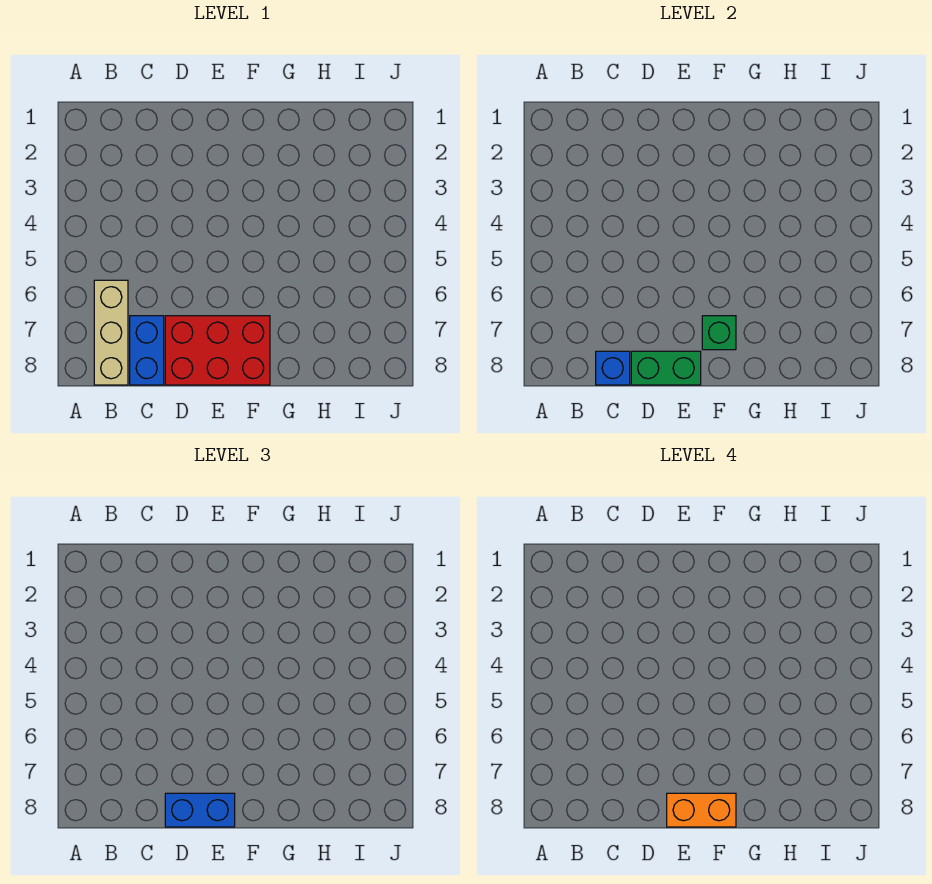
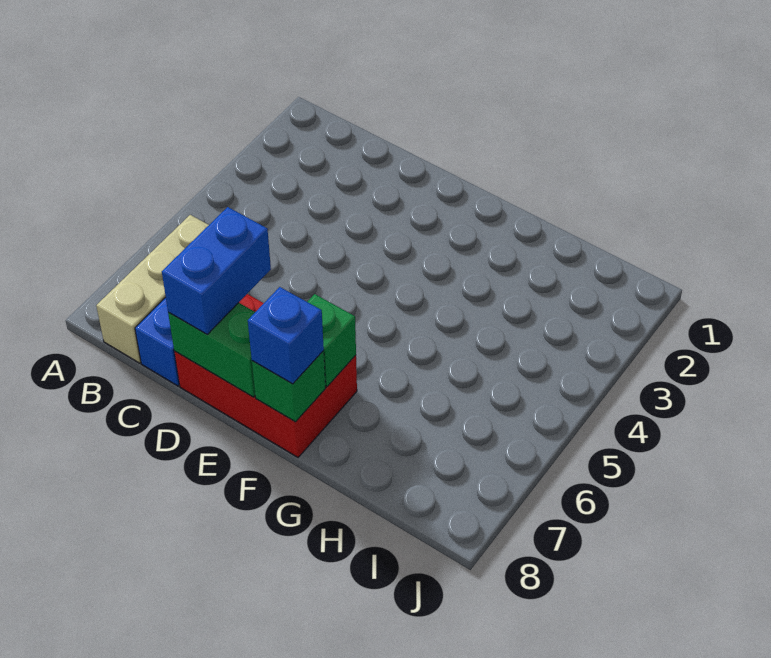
blue 1x1 brick [596,351,630,385] -> blue 1x1 brick moved to [248,287,324,384]
blue 1x2 brick [165,793,235,827] -> blue 1x2 brick turned to [162,207,271,334]
orange 1x2 brick [667,793,736,827] -> none
none -> green 1x1 brick [252,351,326,422]

